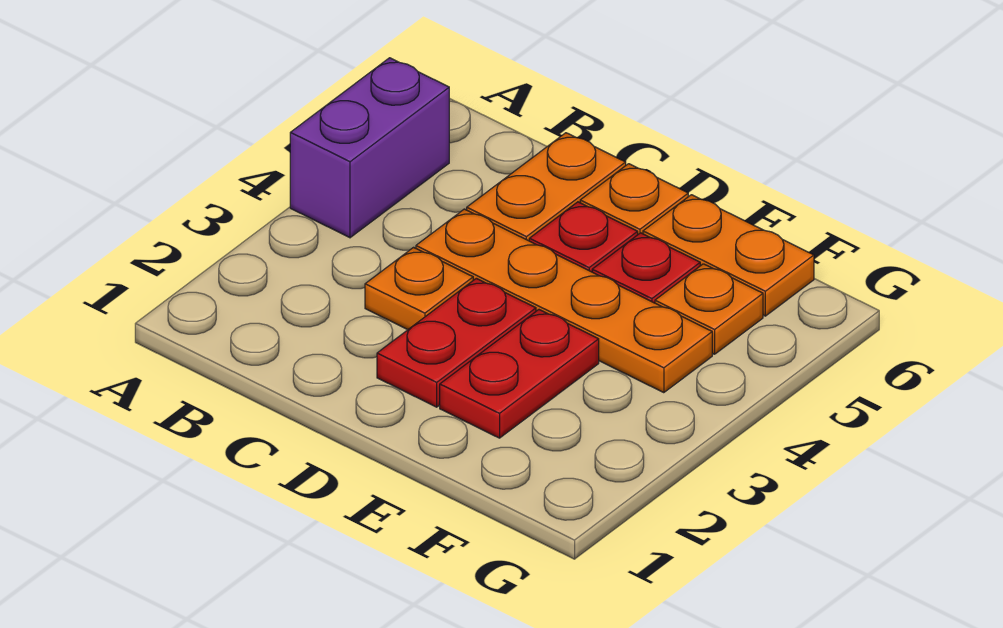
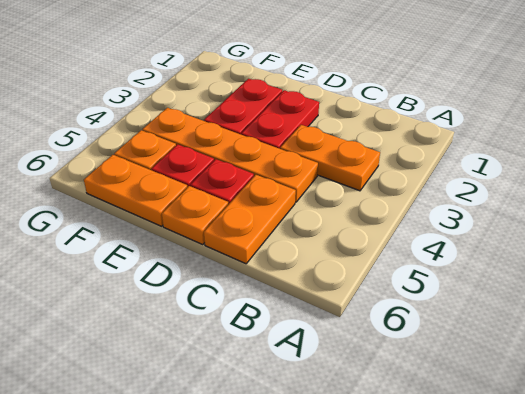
purple 1x2 brick [290,58,449,238] -> none
orange 1x1 plate [365,248,473,330] -> orange 1x2 plate [280,125,380,191]

